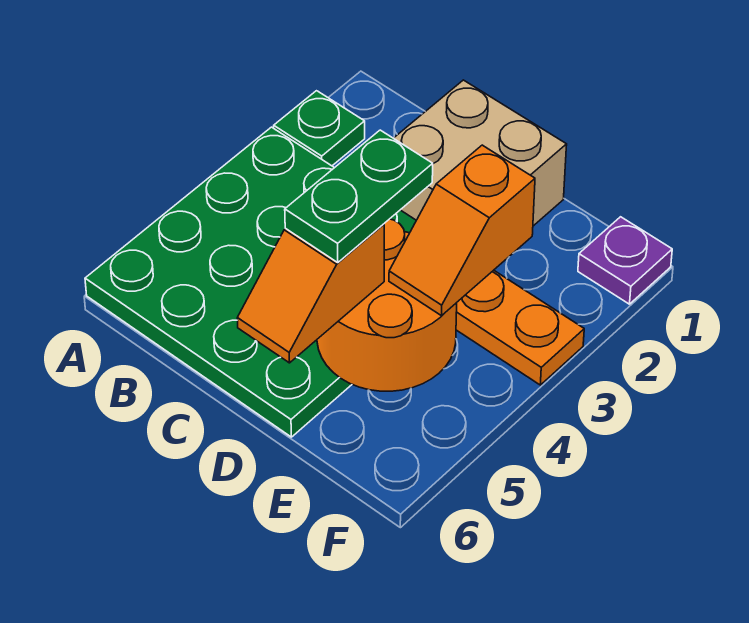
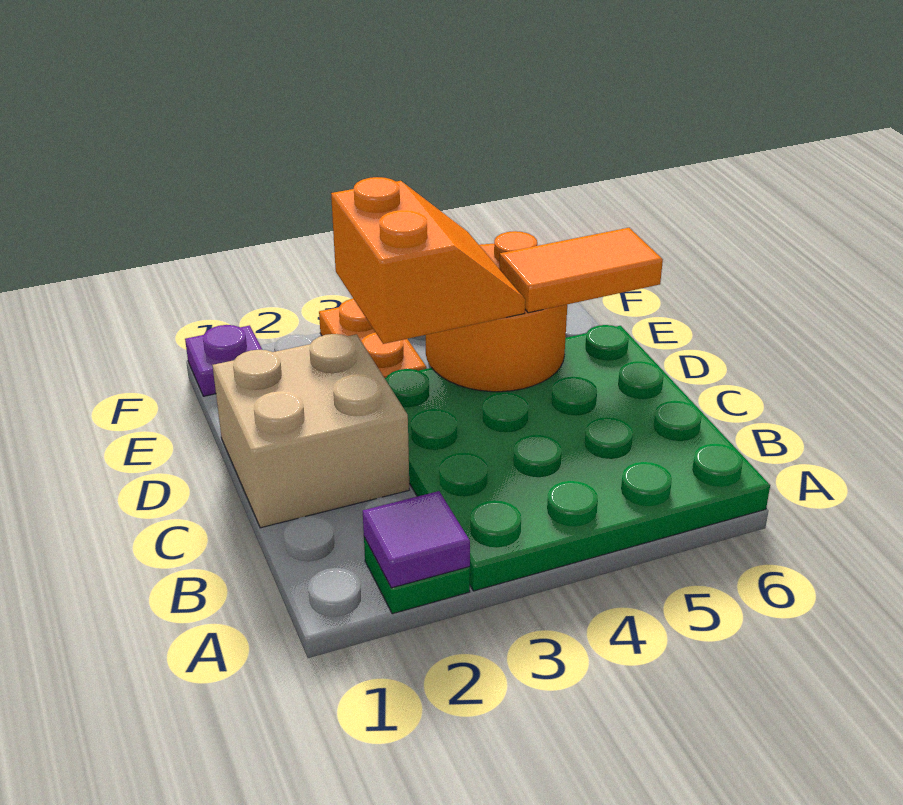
none -> purple 1x1 tile [363,491,470,588]
green 1x2 plate [285,130,433,263] -> none
orange 1x2 slope [237,224,384,363] -> orange 1x2 tile [499,228,663,313]
orange 1x2 slope [389,145,535,316] -> orange 2x2 slope [331,177,525,344]

